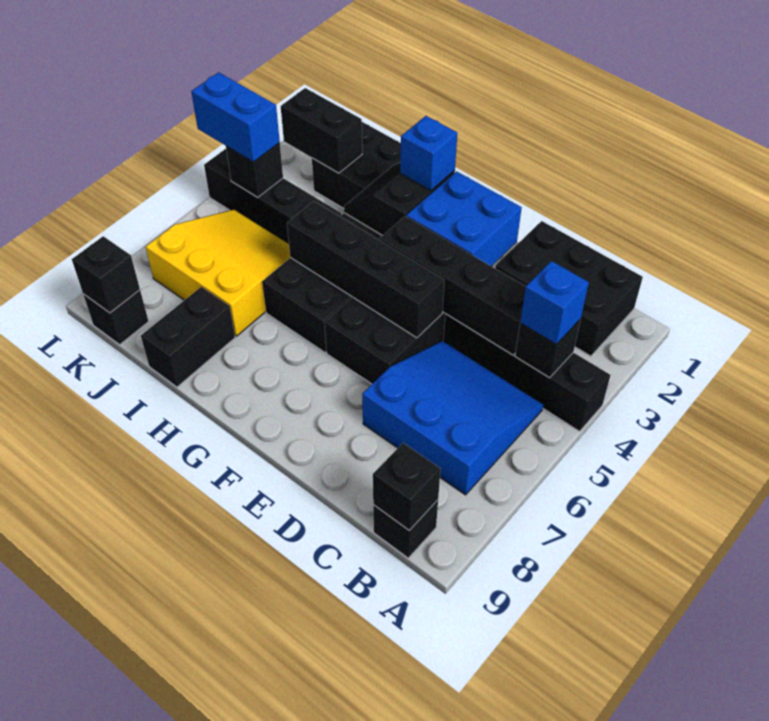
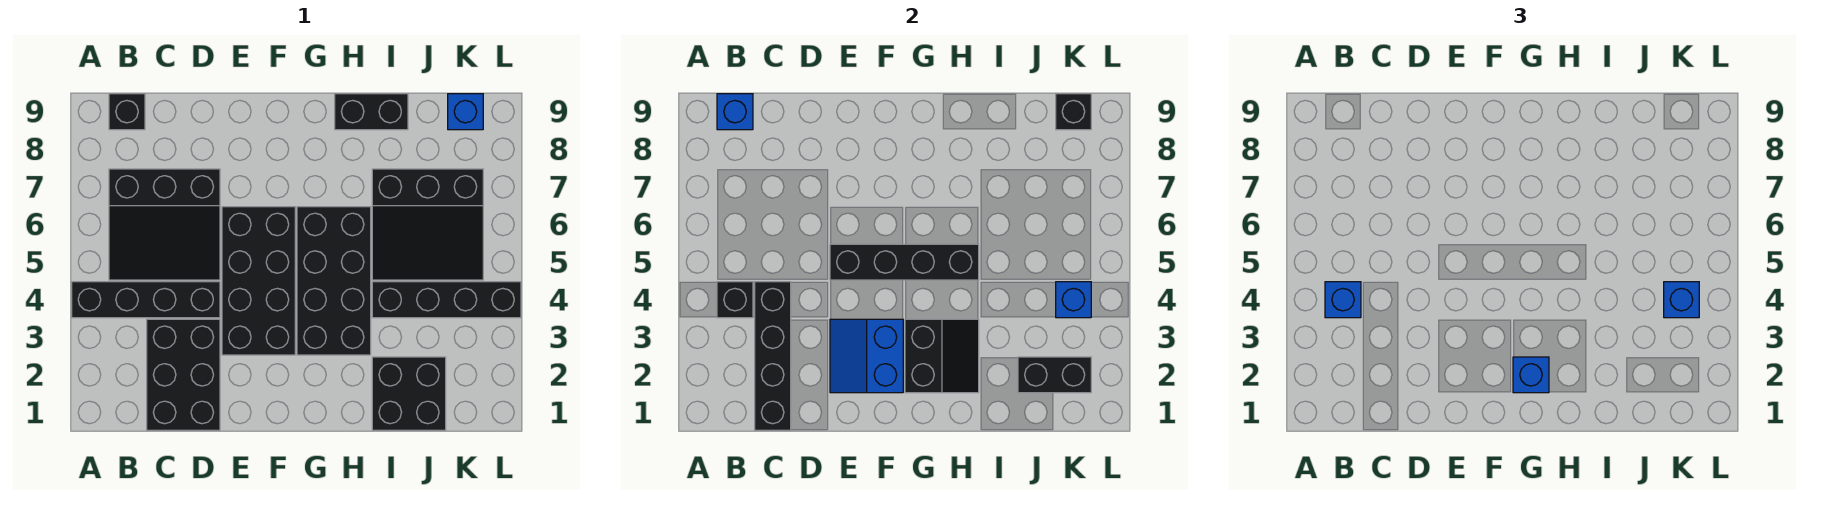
black 2x3 brick [495,221,643,356] -> black 2x3 brick turned to [147,319,220,430]
blue 3x3 slope [362,341,543,495] -> black 3x3 slope [109,169,220,280]
black 1x1 brick [373,443,441,530] -> blue 1x1 brick [717,94,753,130]
black 1x4 brick [379,216,526,355] -> black 1x4 brick turned to [755,282,791,430]
blue 2x2 brick [406,171,522,266] -> blue 2x2 slope [830,319,903,393]
yellow 3x3 slope [146,210,290,336] -> black 3x3 slope [372,169,483,280]
black 1x2 brick [141,287,235,387] -> black 1x2 brick turned to [335,94,408,130]
black 1x1 brick [226,143,283,197] -> blue 1x1 brick [1056,282,1091,318]
blue 1x2 brick [191,72,280,162] -> blue 1x1 brick [1664,282,1699,318]
black 1x1 brick [83,290,149,345] -> blue 1x1 brick [448,94,483,130]

